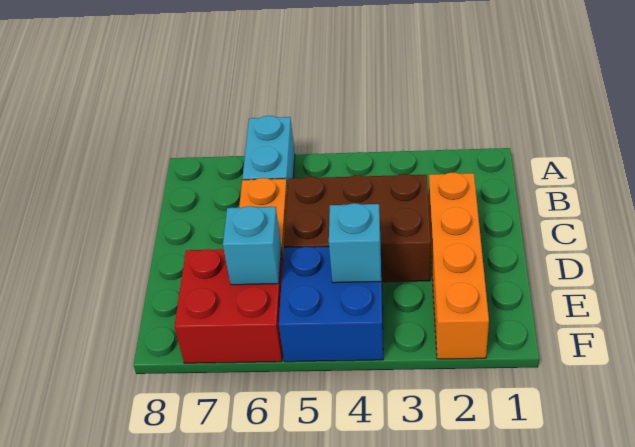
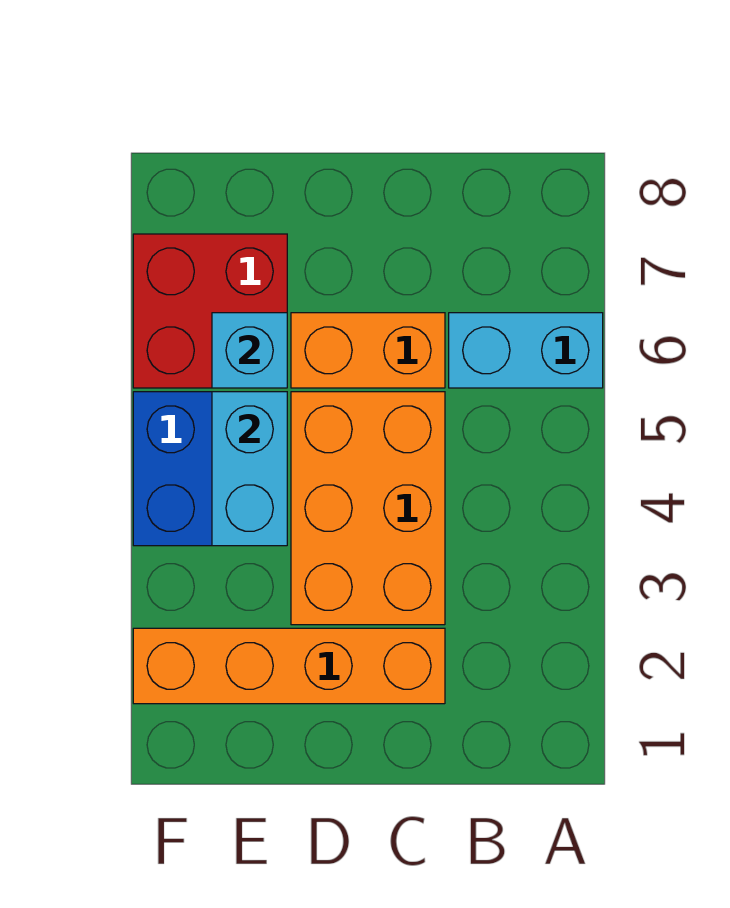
brown 2x3 brick [284,174,431,282] -> orange 2x3 brick [291,392,445,625]
cyan 1x1 brick [329,203,381,283] -> cyan 1x2 brick [212,392,287,546]

